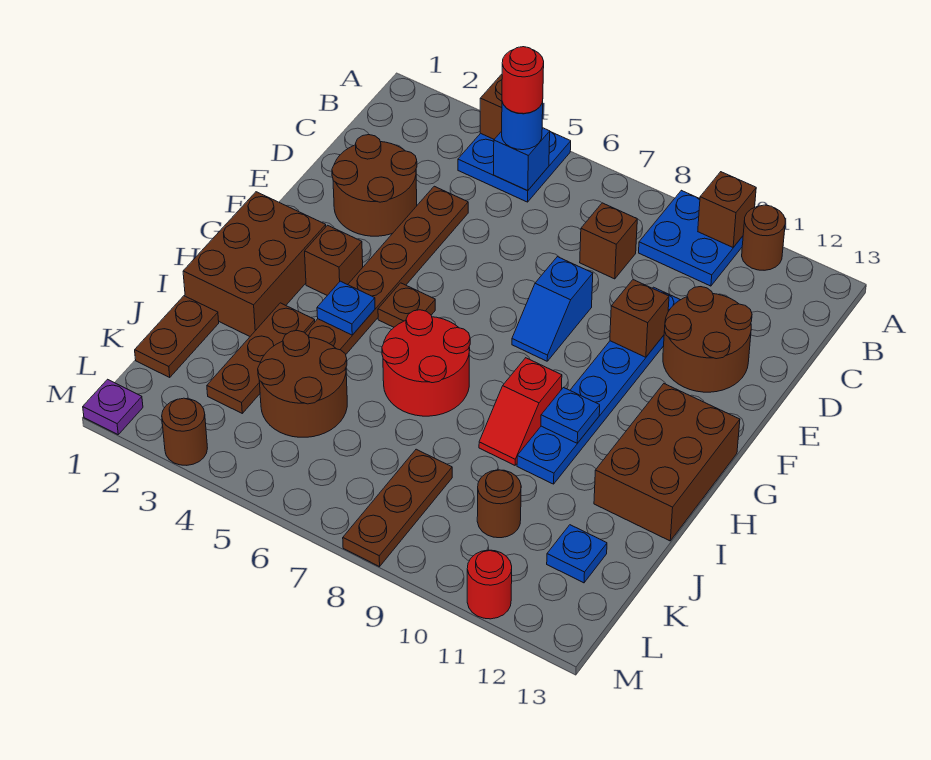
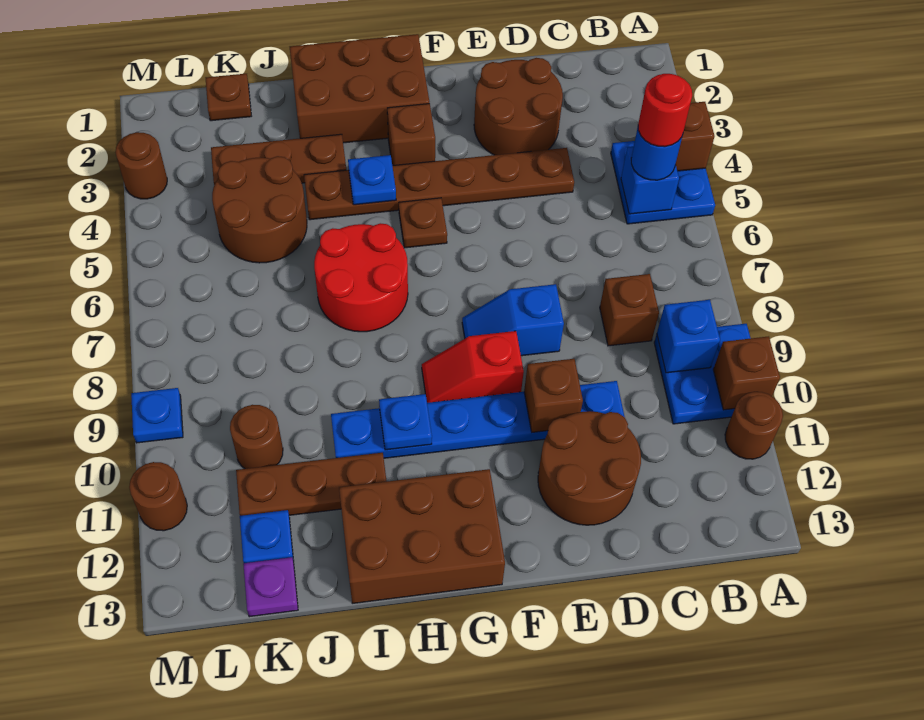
none -> blue 1x1 brick [657,300,720,373]
red 1x2 slope [479,358,562,465] -> red 1x2 slope moved to [422,331,524,403]
brown 1x2 plate [135,296,219,377] -> brown 1x1 plate [206,74,251,121]
brown 1x3 plate [343,449,452,567] -> brown 1x3 plate moved to [236,453,387,516]
purple 1x1 plate [83,379,143,434] -> purple 1x1 plate moved to [243,557,298,617]
none -> blue 1x1 plate [131,388,183,443]
red 1x1 round brick [467,550,512,619] -> brown 1x1 round brick [129,462,187,531]

